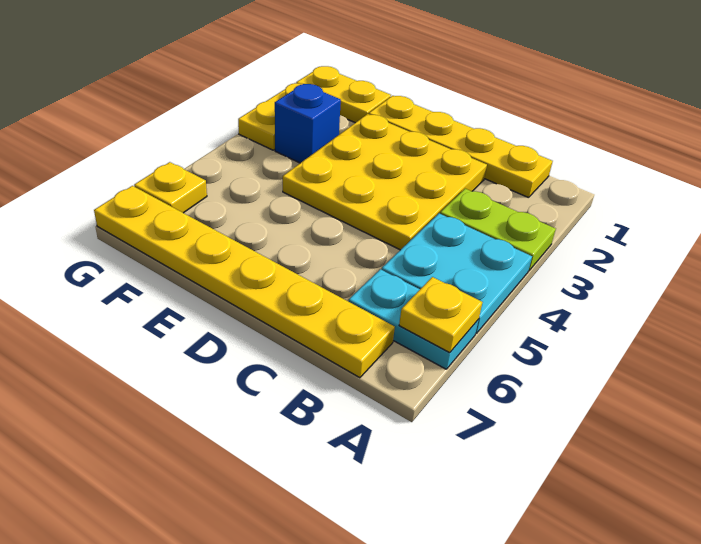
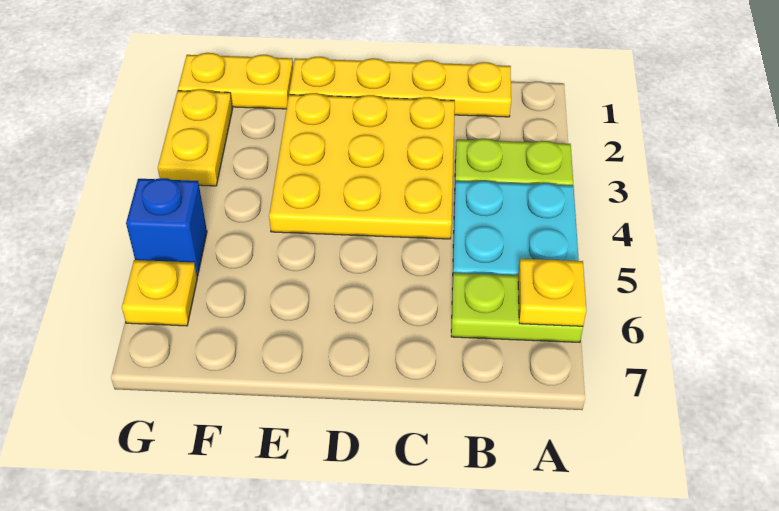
cyan 1x2 plate [349,269,479,369] -> lime 1x2 plate [451,273,583,342]
yellow 1x6 plate [94,186,395,378] -> none
blue 1x1 brick [275,84,341,163] -> blue 1x1 brick moved to [126,178,207,276]

